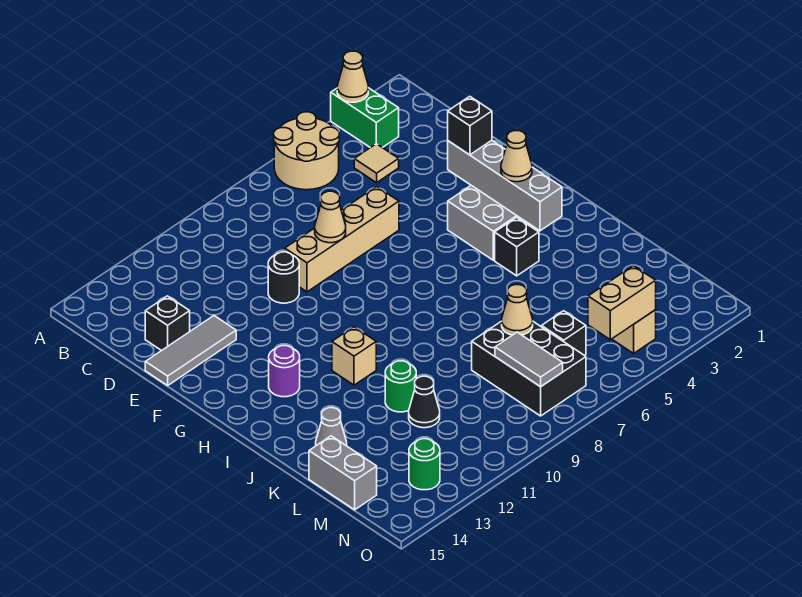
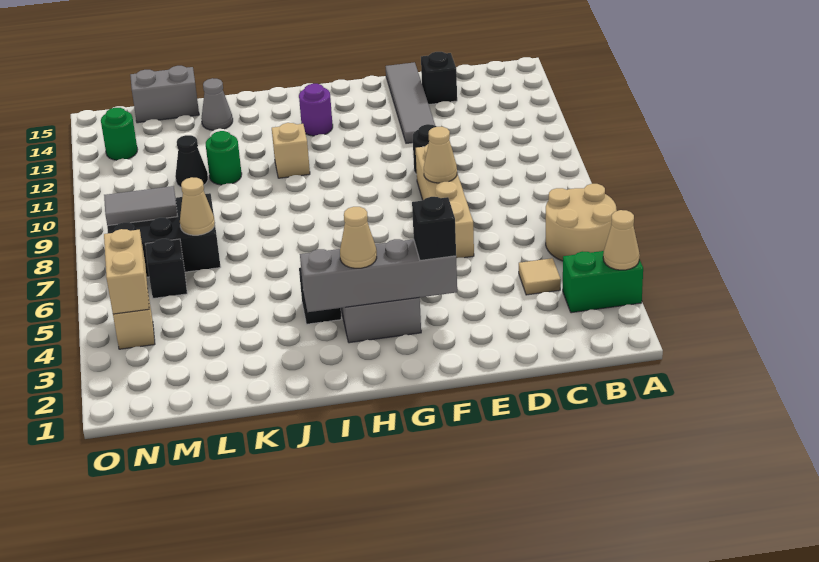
grey 1x3 tile [145,316,236,385] -> grey 1x4 tile [386,62,435,143]

